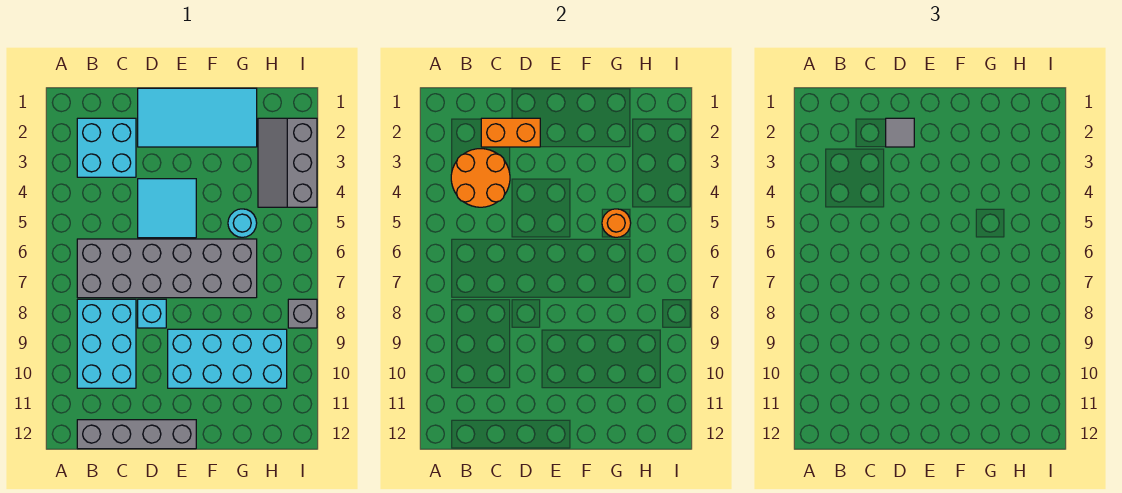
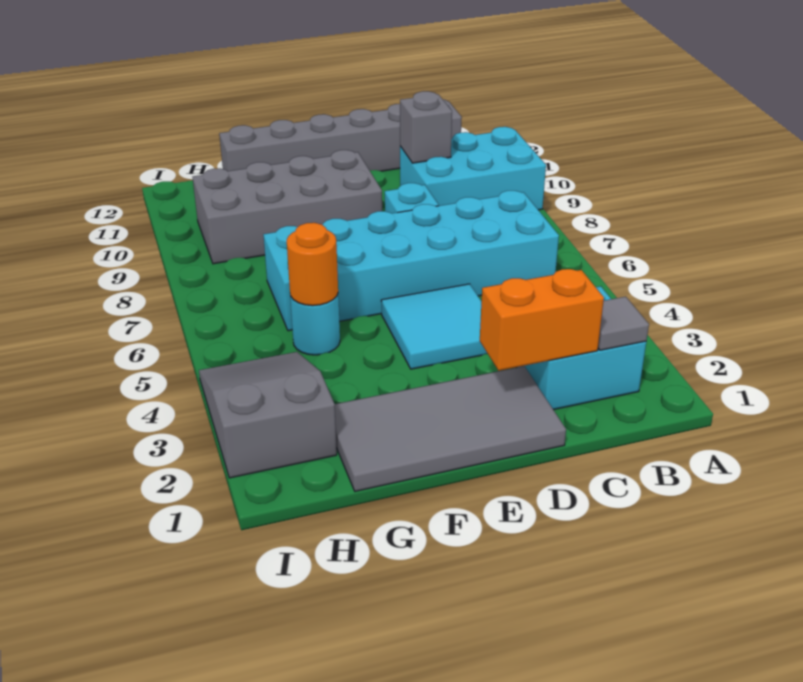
orange 2x2 round brick [451,149,510,207] -> none
grey 2x6 brick [77,239,257,298] -> cyan 2x6 brick [263,191,559,331]
cyan 2x3 brick [77,299,136,388] -> cyan 2x3 brick turned to [400,127,546,210]
grey 1x4 brick [77,420,196,449] -> grey 1x6 brick [219,99,462,171]
cyan 2x4 tile [138,88,257,147] -> grey 2x4 tile [335,366,566,491]
grey 1x1 tile [886,118,914,147] -> grey 1x1 tile moved to [598,297,649,350]
cyan 2x4 brick [168,329,287,388] -> grey 2x4 brick [193,150,382,264]
grey 2x3 slope [258,118,317,207] -> grey 2x3 slope turned to [199,352,337,478]
grey 1x1 brick [288,299,317,328] -> grey 1x1 brick moved to [400,91,452,163]

